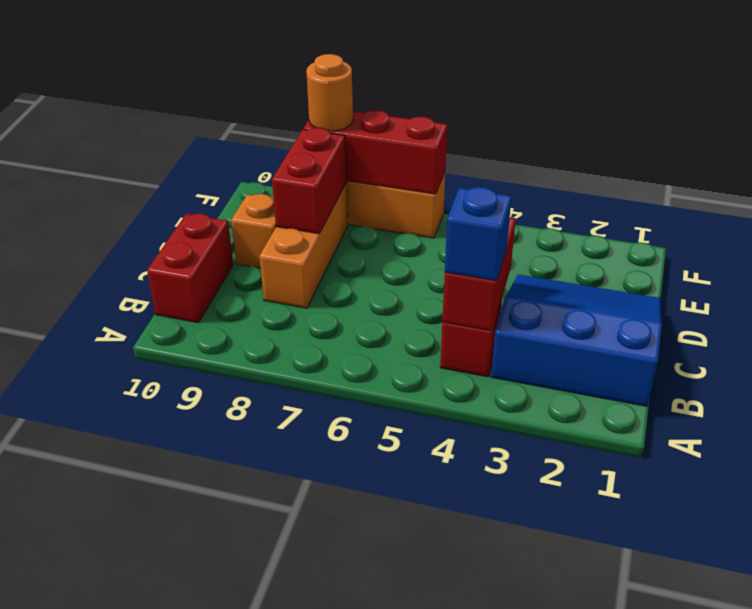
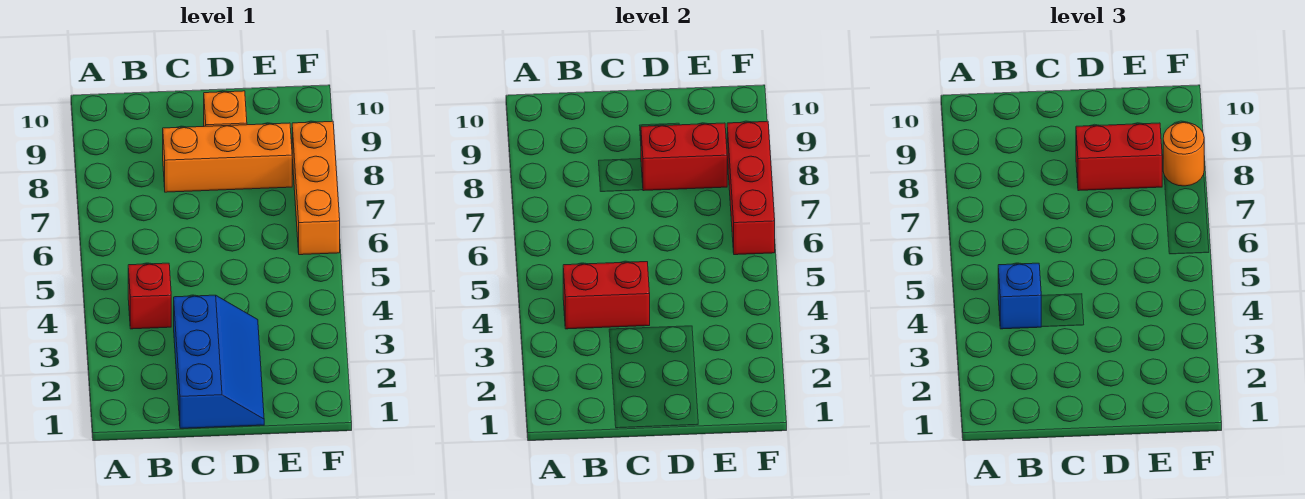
blue 3x3 slope [491,275,662,406] -> blue 2x3 slope [174,295,264,428]
red 1x2 brick [147,214,233,323] -> red 1x2 brick moved to [1076,123,1162,191]

